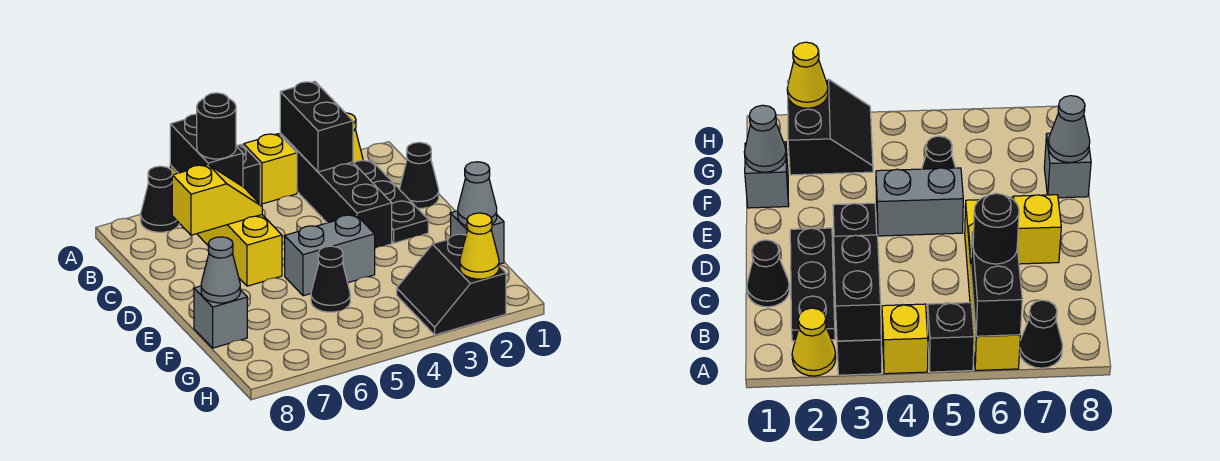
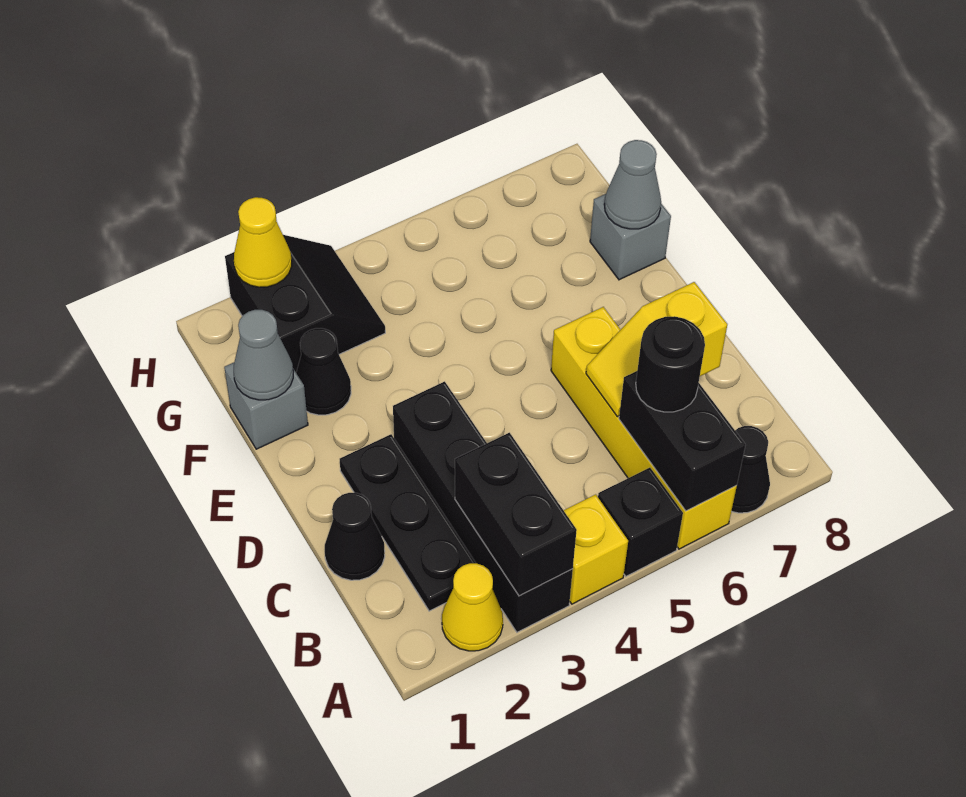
grey 1x2 brick [285,215,375,296] -> none
black 1x1 cone [311,246,350,312] -> black 1x1 cone moved to [296,328,351,415]

